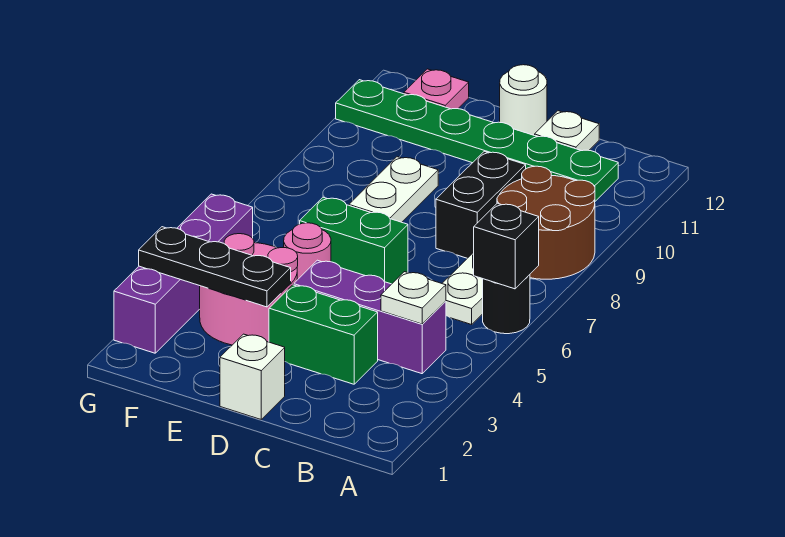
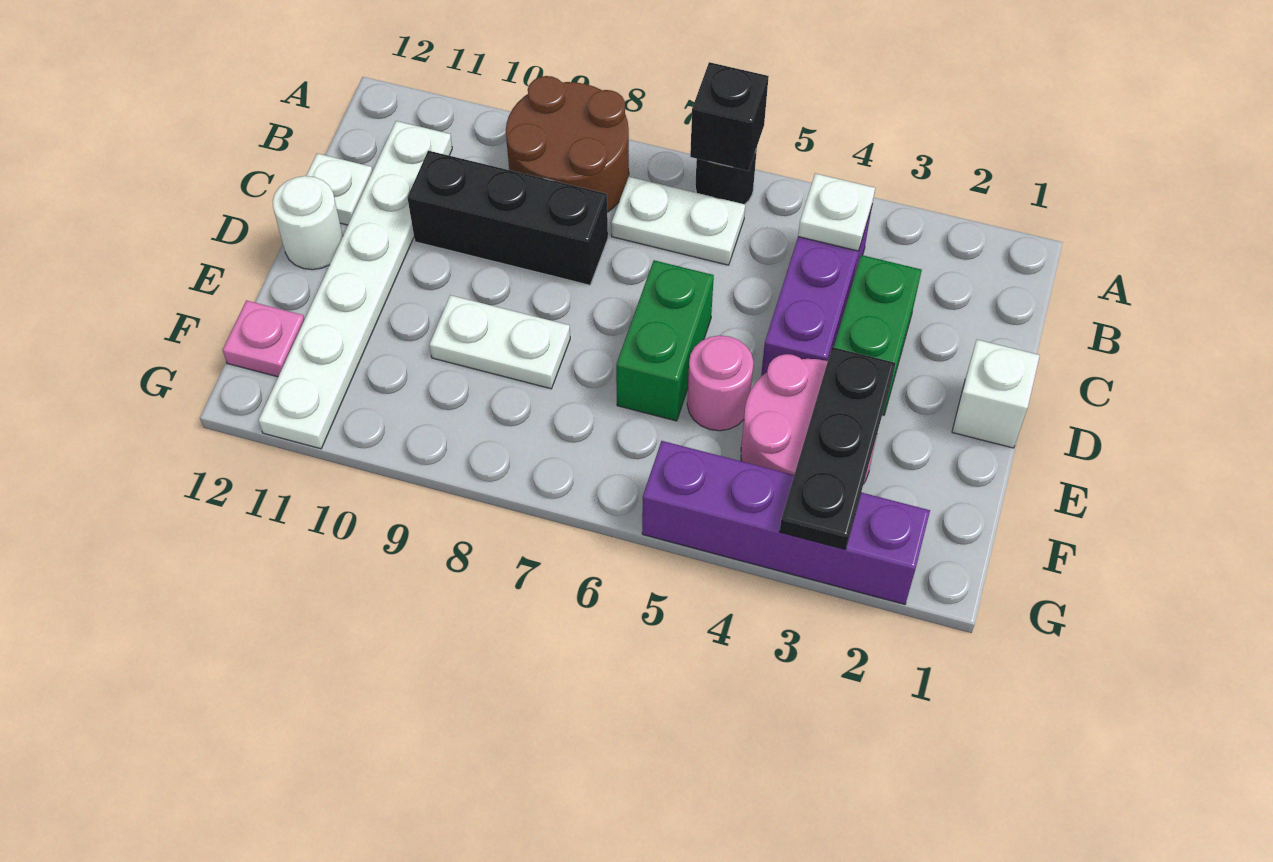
green 1x6 plate [336,80,618,201] -> white 1x6 plate [258,121,452,449]
black 1x2 brick [436,151,526,258] -> black 1x3 brick [407,151,608,285]

